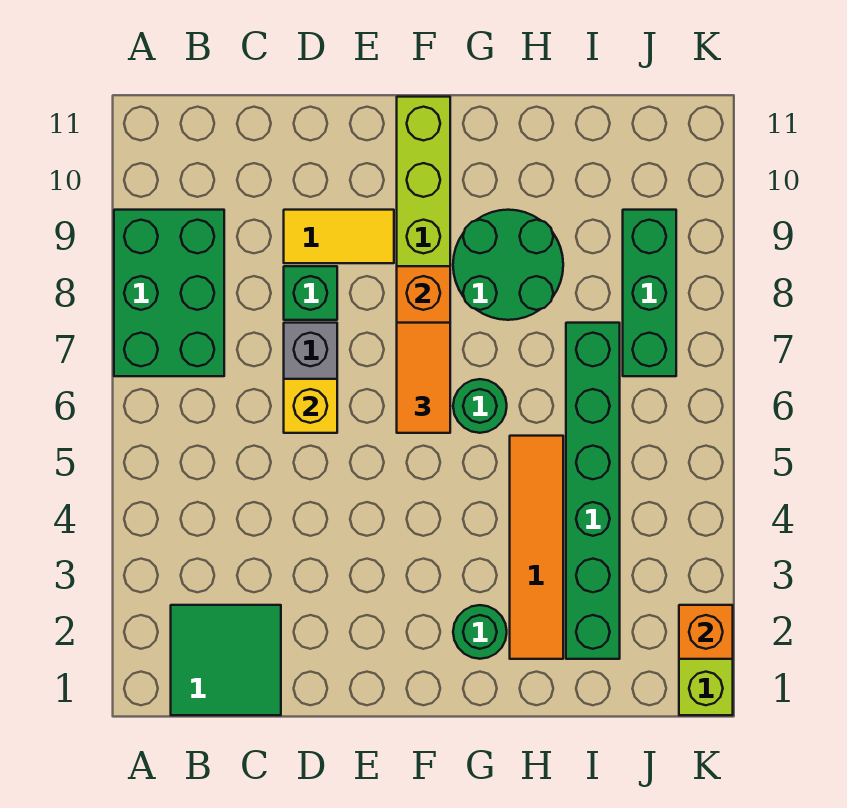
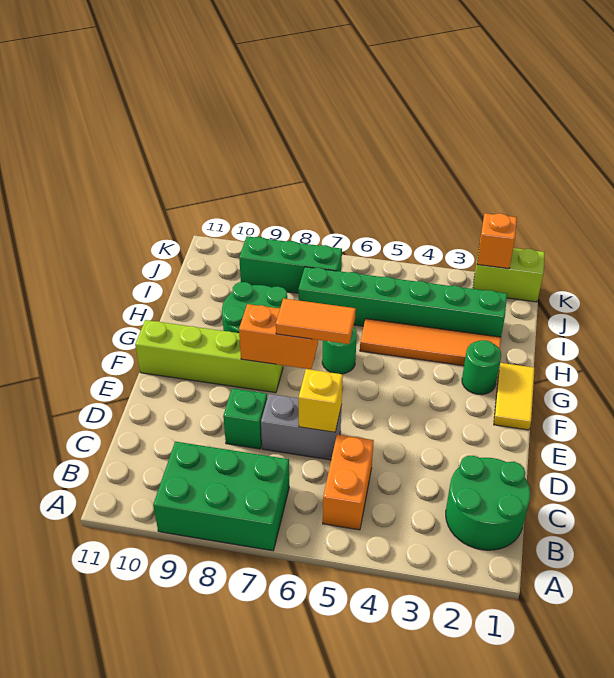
green 2x2 tile [171,605,281,715] -> green 2x2 round brick [446,456,530,550]
none -> orange 1x2 brick [323,435,374,530]
yellow 1x2 tile [284,210,394,263] -> yellow 1x2 tile moved to [494,363,535,430]

